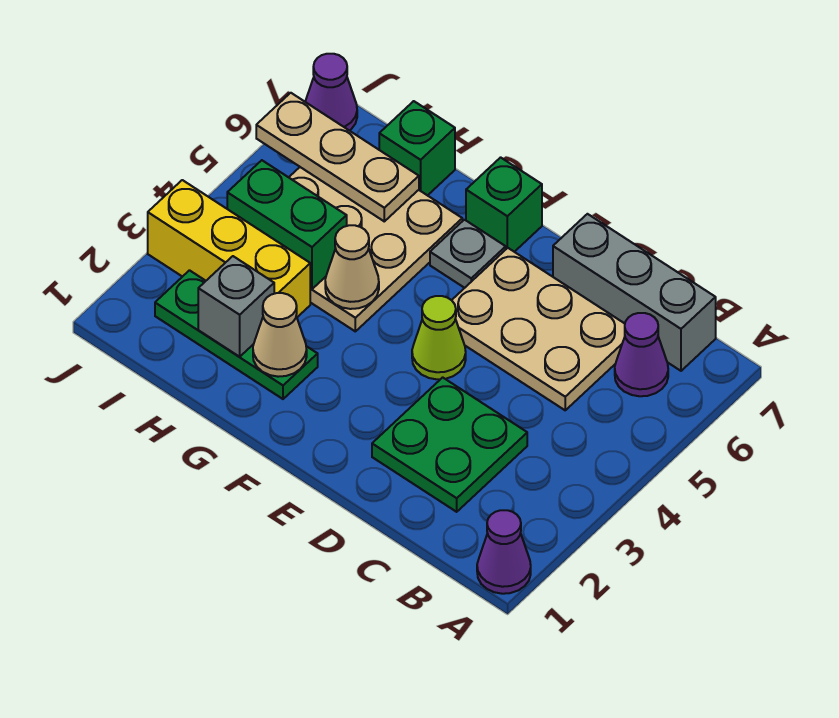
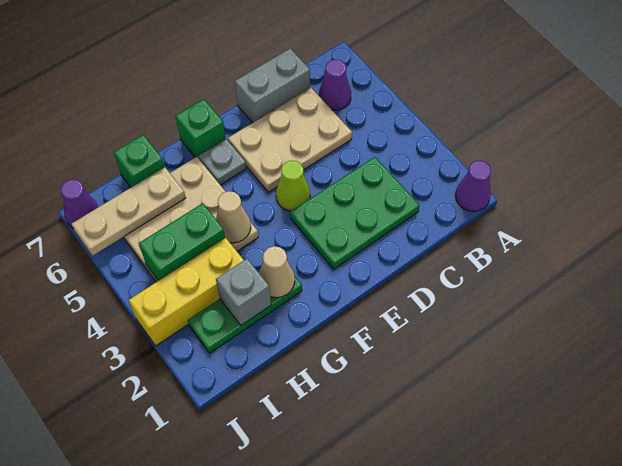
grey 1x3 brick [553,214,716,371] -> grey 1x2 brick [235,48,310,123]
green 2x2 plate [372,377,527,512] -> green 2x3 plate [290,157,420,269]

